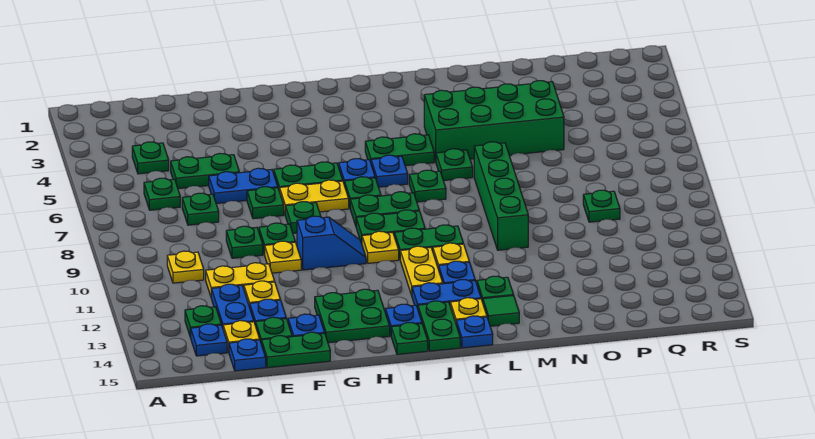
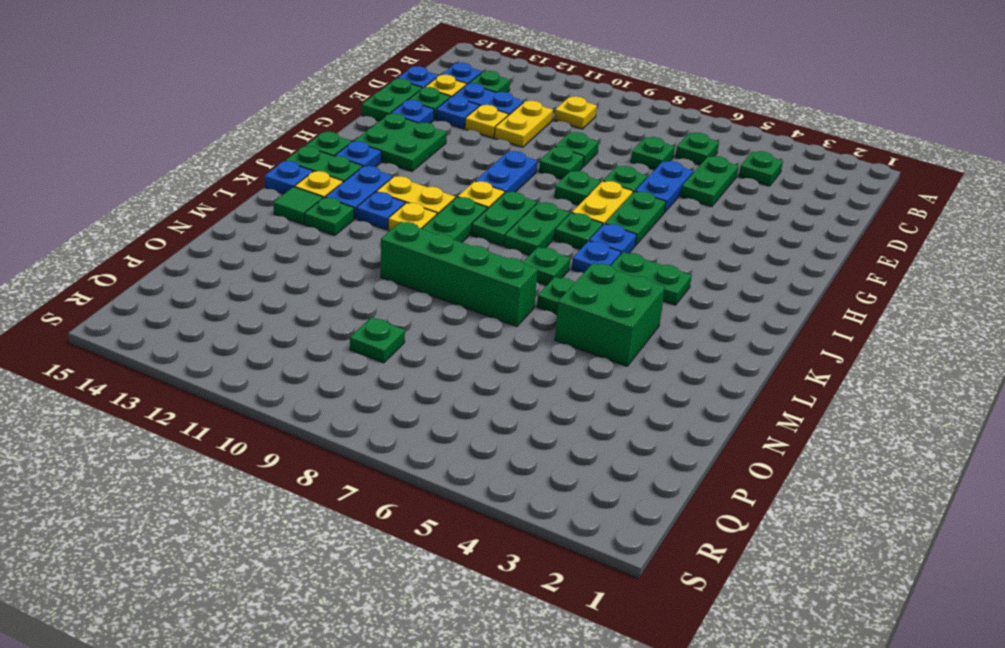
yellow 1x1 plate [265,241,301,273] -> none
blue 1x2 slope [297,216,366,270] -> blue 1x2 plate [476,151,538,192]
green 1x2 plate [365,134,434,166] -> green 1x2 plate turned to [611,252,692,305]
green 2x4 brick [424,81,564,161] -> green 2x2 brick [555,263,665,366]

